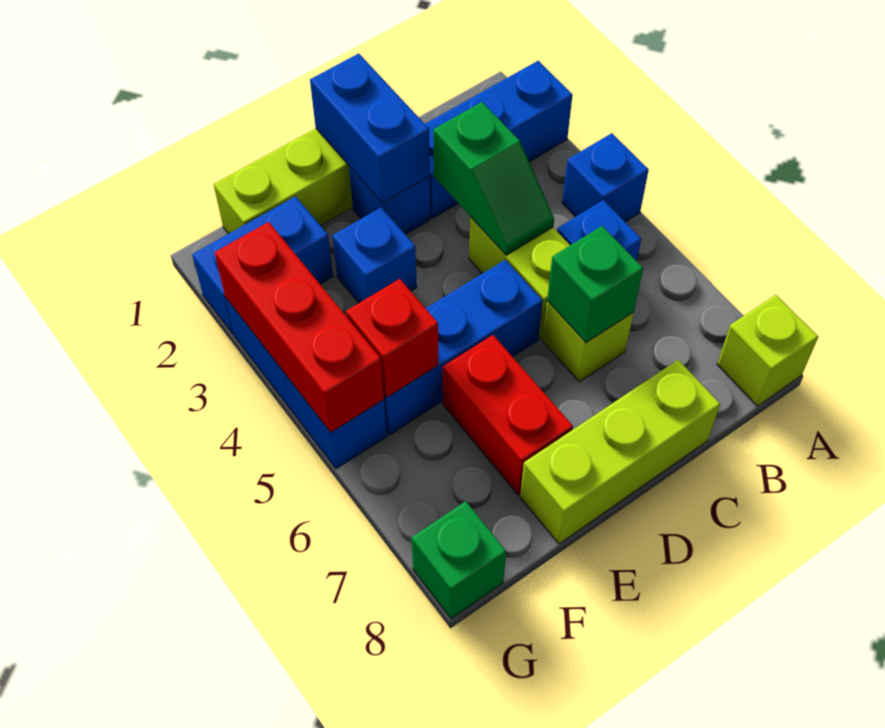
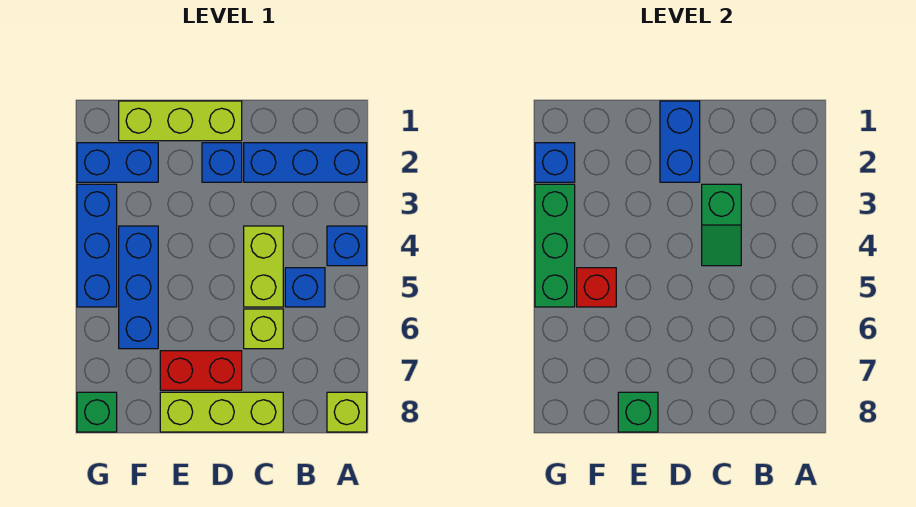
green 1x1 brick [547,226,643,343] -> green 1x1 brick moved to [618,392,658,432]
blue 1x3 brick [384,260,543,435] -> blue 1x3 brick turned to [119,226,158,349]
blue 1x1 brick [332,207,417,303] -> blue 1x1 brick moved to [535,143,575,182]
red 1x2 brick [443,335,573,495] -> red 1x2 brick turned to [160,351,242,390]
red 1x3 brick [214,222,384,432] -> green 1x3 brick [535,184,575,307]

